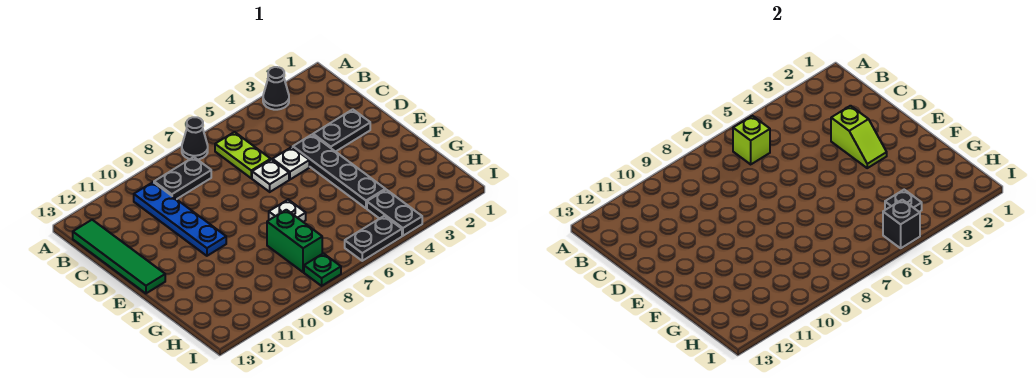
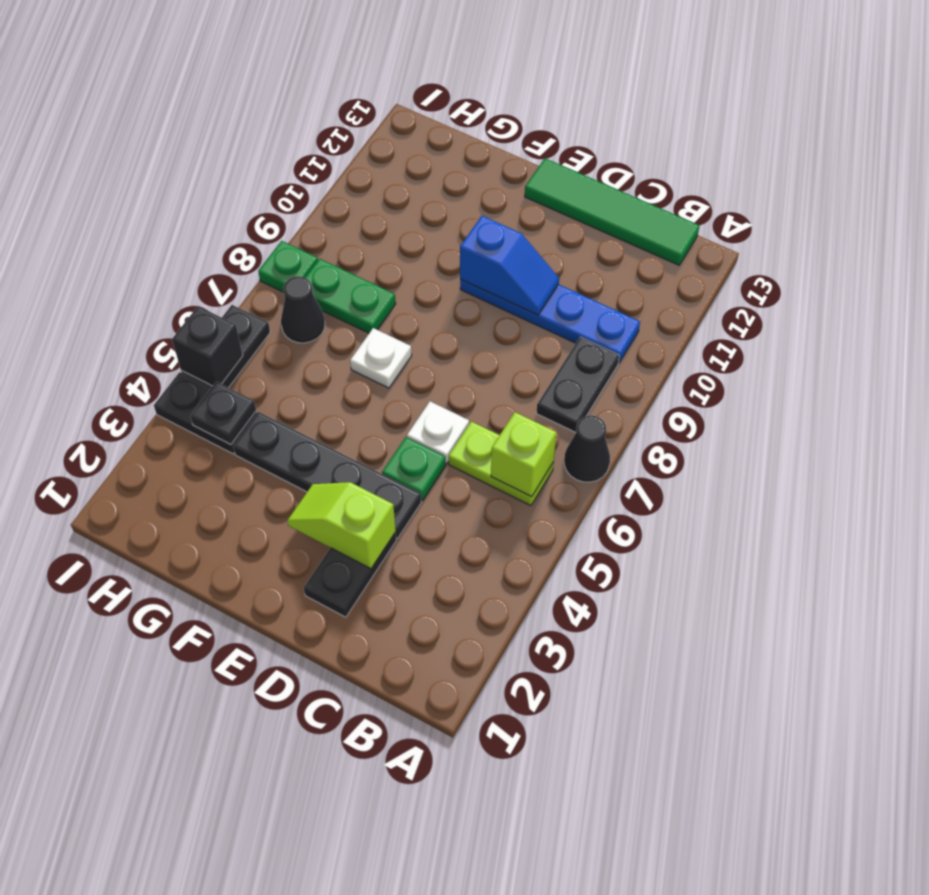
black 1x1 cone [263,67,289,110] -> black 1x1 cone moved to [281,276,325,343]
white 1x1 plate [272,147,309,179] -> green 1x1 plate [382,437,446,500]
none -> blue 1x2 slope [460,216,559,315]
green 1x2 brick [267,210,322,272] -> green 1x2 plate [305,259,396,333]

